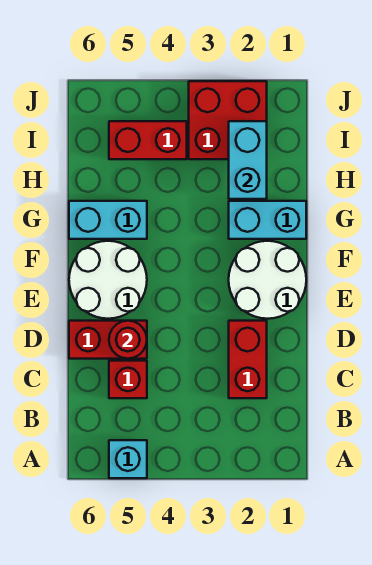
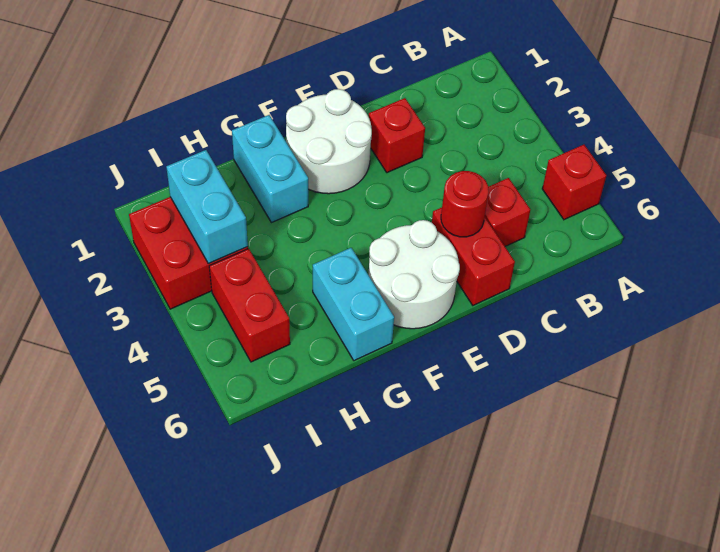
cyan 1x1 brick [109,440,147,478] -> red 1x1 brick [542,145,606,220]
red 1x2 brick [229,321,267,398] -> red 1x1 brick [369,98,425,173]
cyan 1x2 brick [229,121,267,199] -> cyan 1x2 brick turned to [166,150,248,264]

